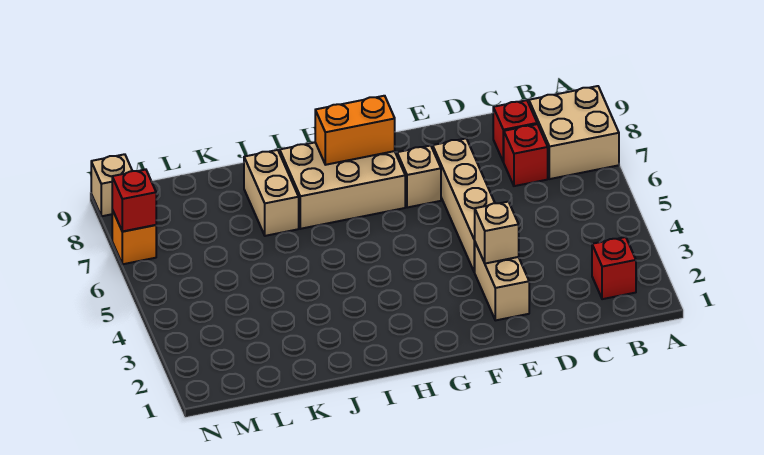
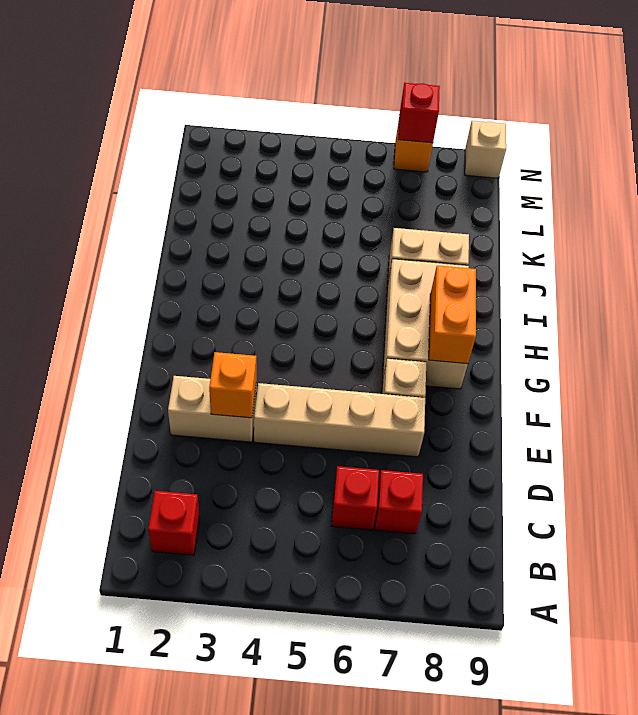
tan 2x2 brick [529,86,619,179] -> none
red 1x1 brick [493,100,537,162] -> red 1x1 brick moved to [331,466,379,530]
tan 1x1 brick [475,202,519,264] -> orange 1x1 brick [209,352,256,418]

